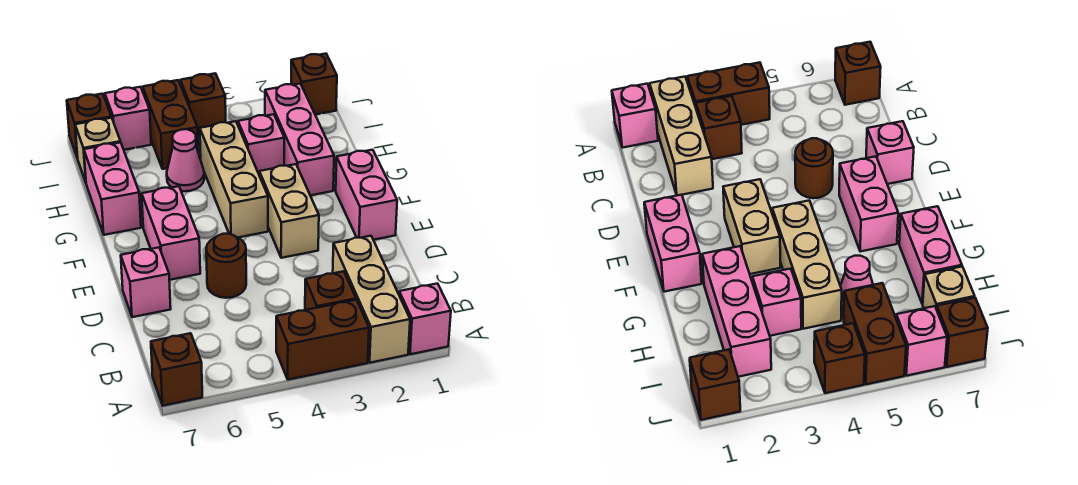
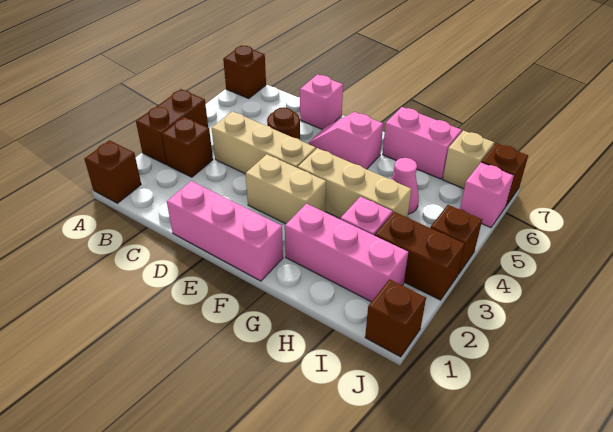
pink 1x1 brick [399,283,451,354] -> brown 1x1 brick [85,140,141,203]
tan 1x3 brick [333,236,410,363] -> tan 1x3 brick moved to [212,111,316,174]
pink 1x2 brick [336,150,397,240] -> pink 1x3 brick [167,181,283,281]
pink 1x2 brick [142,186,200,280] -> pink 1x2 slope [309,112,383,169]
brown 1x2 brick [143,80,198,169] -> brown 1x2 brick moved to [375,212,465,300]

